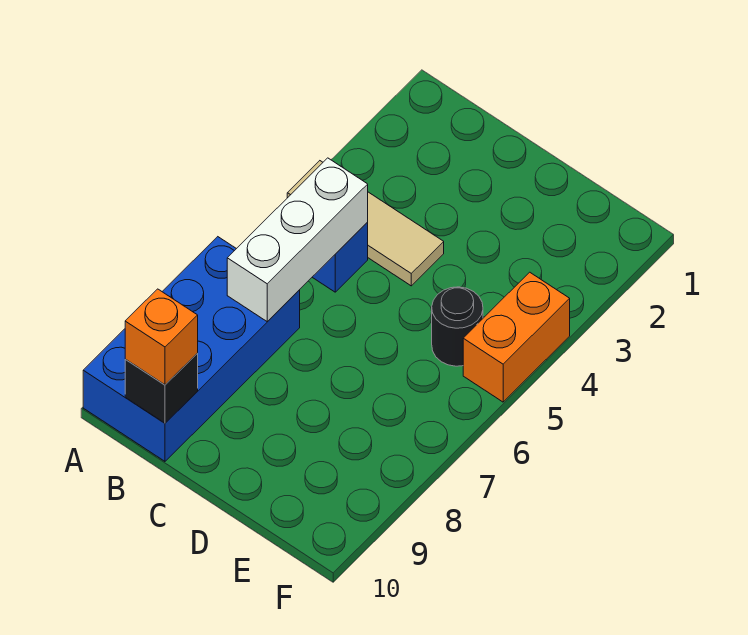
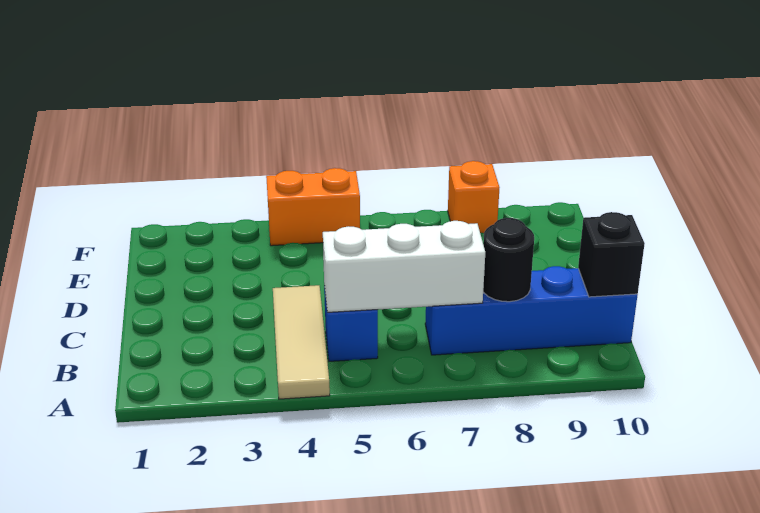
blue 2x4 brick [83,237,300,461] -> blue 1x4 brick [425,266,637,355]
orange 1x1 brick [125,289,198,385] -> orange 1x1 brick moved to [448,161,500,233]
black 1x1 round brick [432,287,483,366] -> black 1x1 round brick moved to [483,218,534,302]

